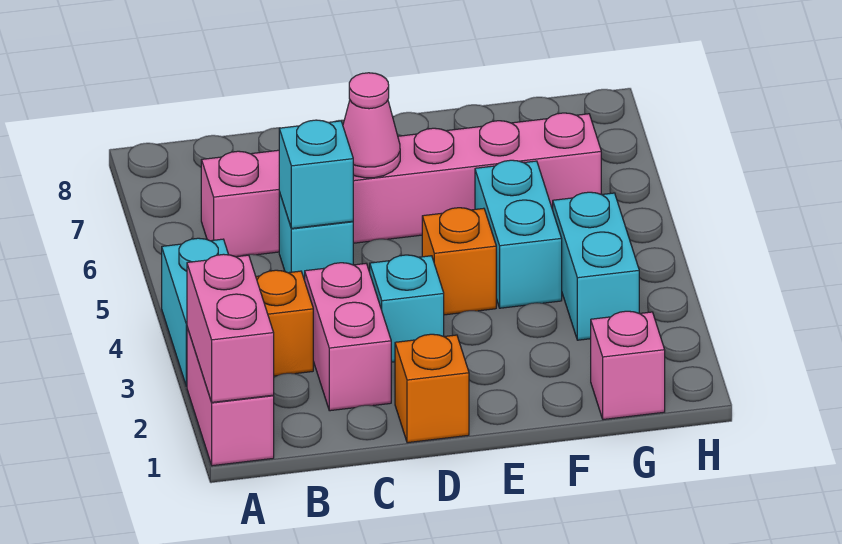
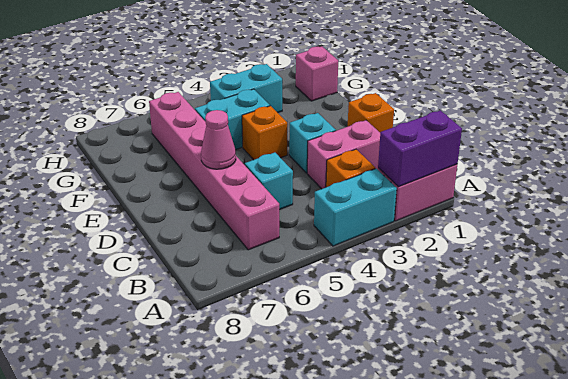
pink 1x2 brick [187,254,274,402] -> purple 1x2 brick [378,110,462,187]
cyan 1x1 brick [279,120,353,228] -> none

